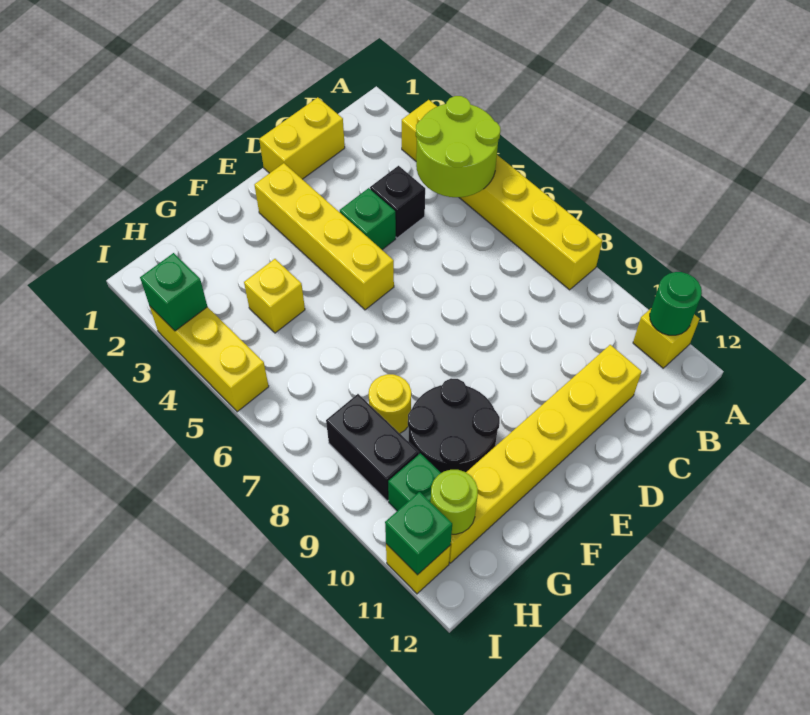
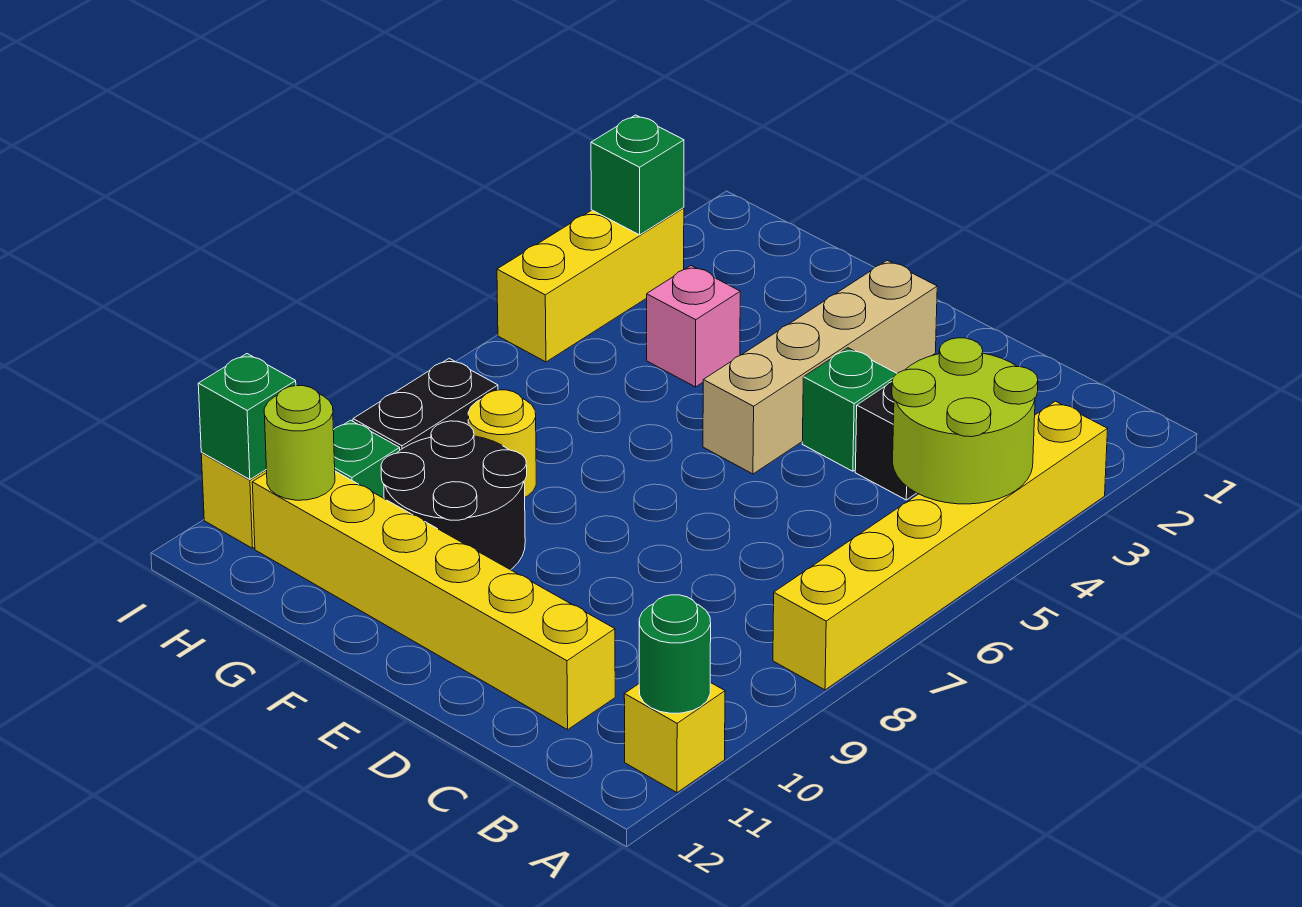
yellow 1x2 brick [259,97,345,179] -> none
yellow 1x4 brick [255,163,394,310] -> tan 1x4 brick [703,260,937,474]
yellow 1x1 brick [244,259,305,333] -> pink 1x1 brick [647,266,740,387]

